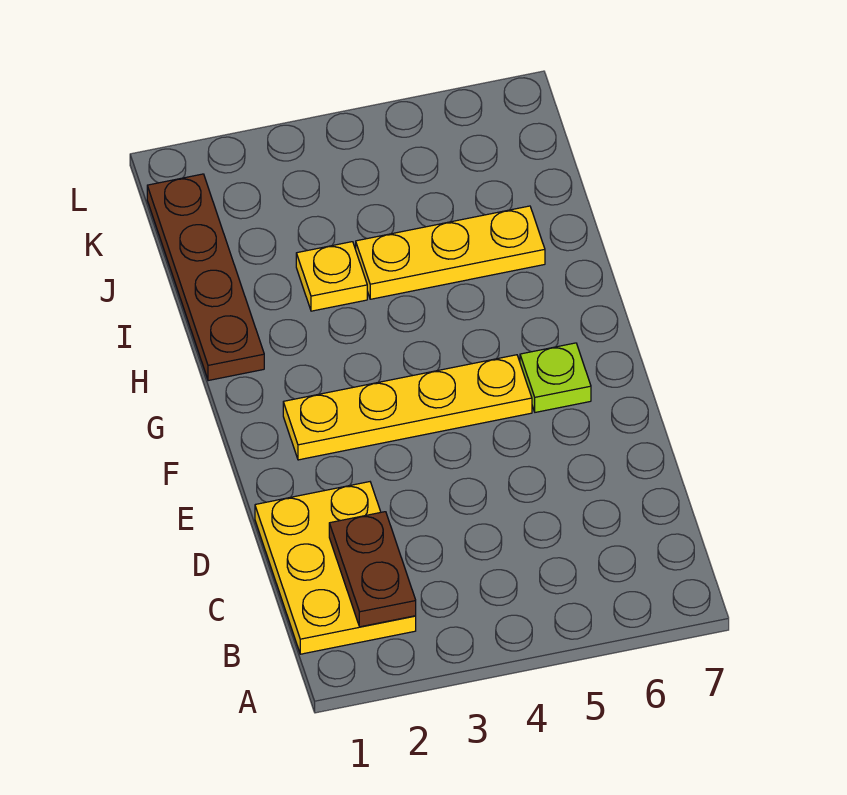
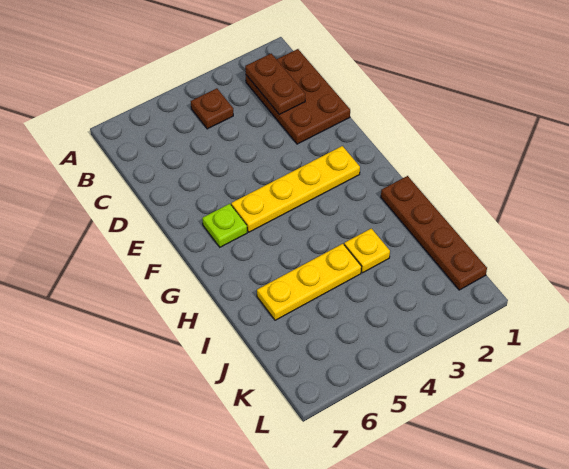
yellow 2x3 plate [255,482,416,654] -> brown 2x3 plate [246,49,350,144]
none -> brown 1x1 plate [191,88,233,129]

